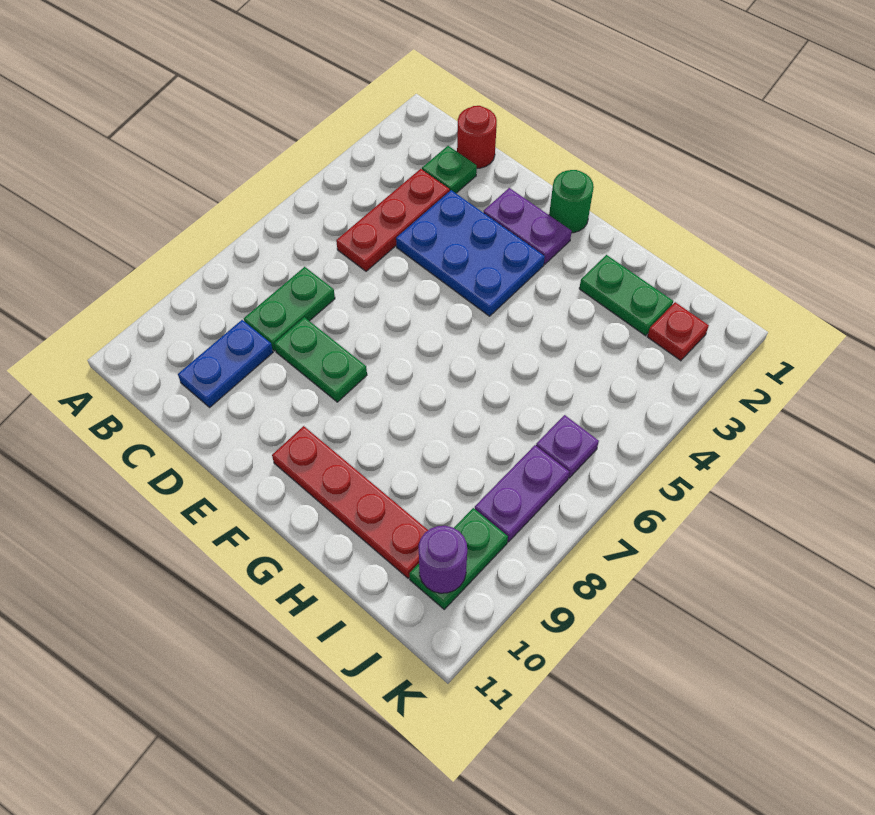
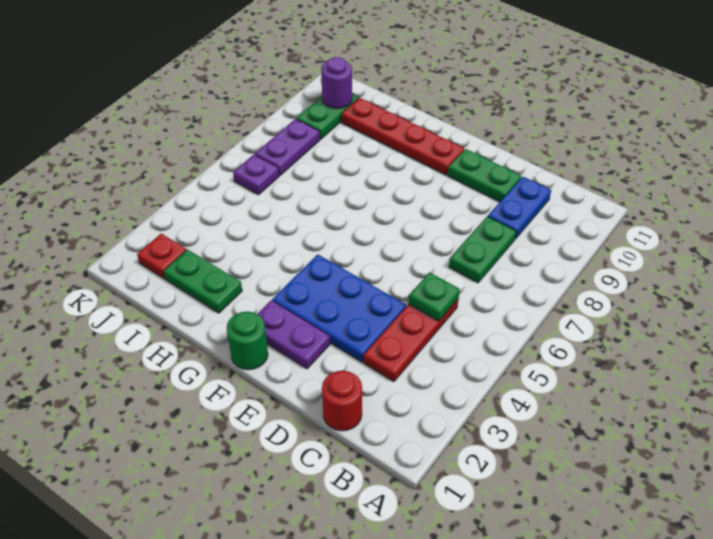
green 1x1 plate [422,146,477,193] -> green 1x1 plate moved to [409,272,460,321]
green 1x2 plate [274,317,367,402] -> green 1x2 plate moved to [448,149,521,202]

